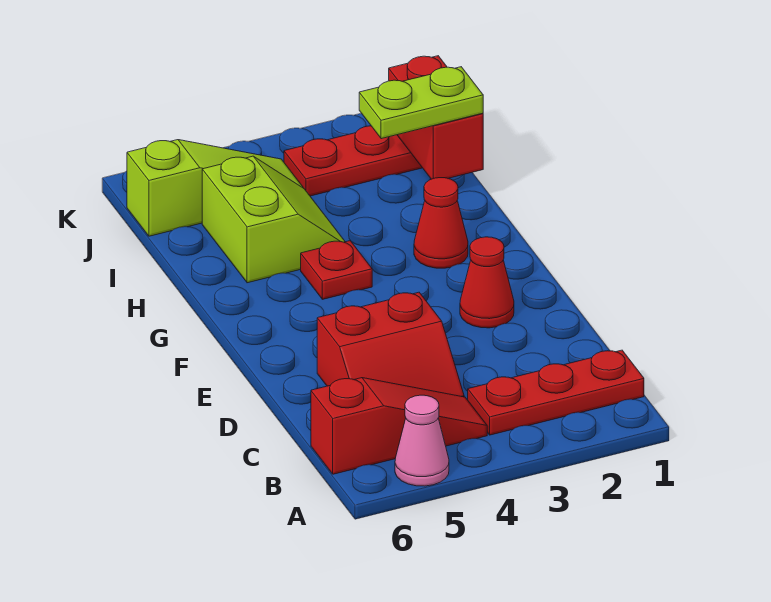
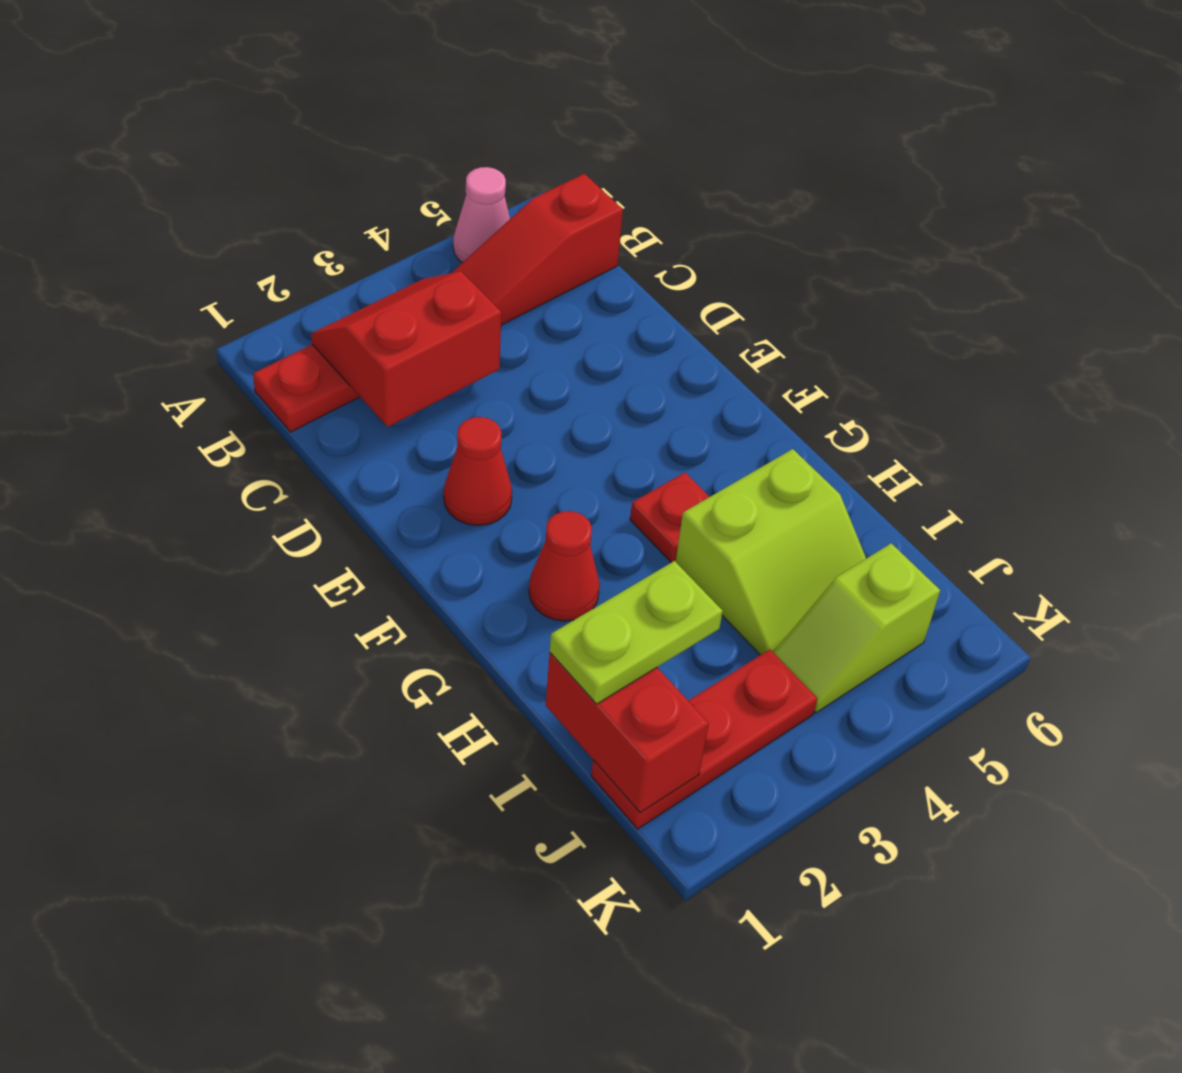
red 2x2 slope [317,292,464,397] -> red 2x2 slope moved to [311,271,502,427]
lime 2x2 slope [202,156,345,283] -> lime 2x2 slope turned to [676,449,866,655]
lime 1x3 slope [127,140,303,236] -> lime 1x2 slope [773,543,940,713]

